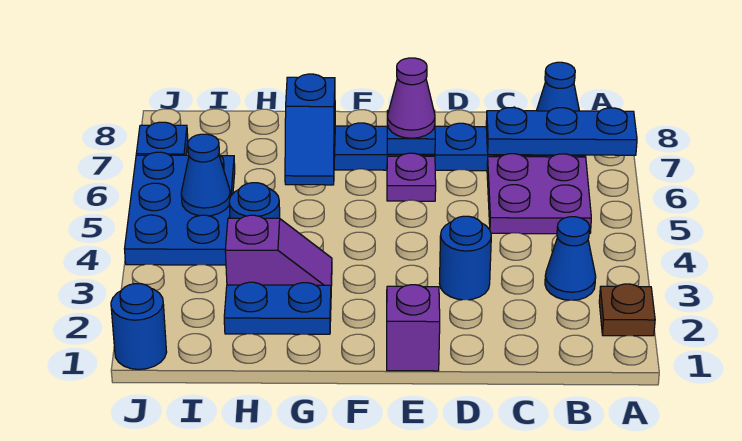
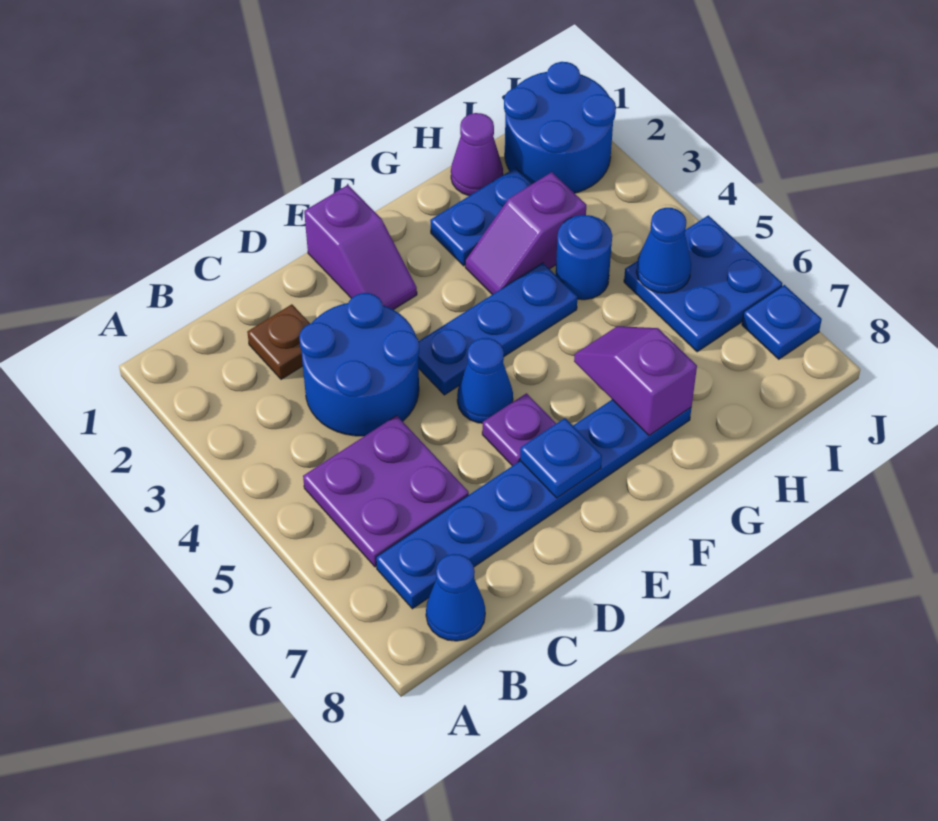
brown 1x1 plate [599,284,655,336] -> brown 1x1 plate moved to [247,304,310,379]
blue 1x3 plate [486,108,637,155] -> blue 1x3 plate moved to [418,263,577,395]
blue 1x1 cone [545,217,596,300] -> blue 1x1 cone moved to [457,338,513,423]
blue 1x1 round brick [440,216,491,300] -> blue 2x2 round brick [299,293,419,436]
purple 1x1 cone [387,58,435,138] -> purple 1x1 cone moved to [451,113,503,196]
blue 1x2 slope [285,74,335,185] -> purple 1x2 slope [574,326,697,435]
blue 2x3 plate [125,152,235,265] -> blue 2x2 plate [624,215,782,352]
blue 1x1 round brick [111,284,167,370] -> blue 2x2 round brick [504,62,616,193]

